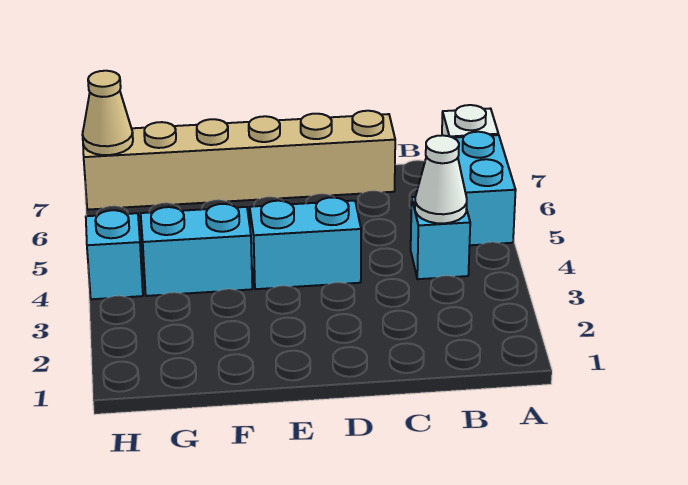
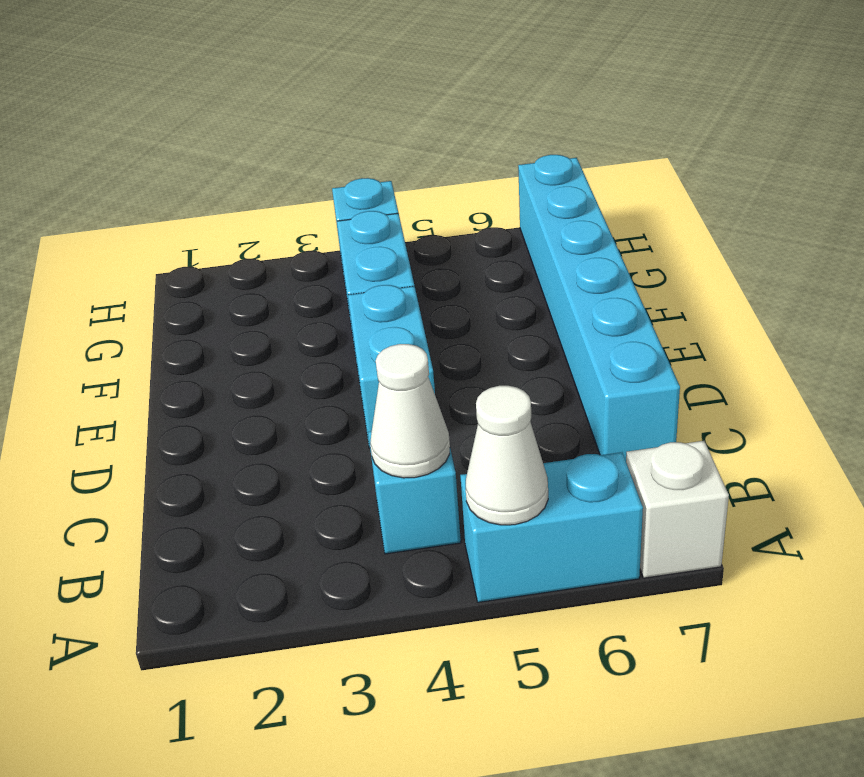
none -> white 1x1 cone [466,386,548,525]
tan 1x6 brick [83,111,395,210] -> cyan 1x6 brick [518,155,680,460]
tan 1x1 cone [82,71,133,155] -> none

